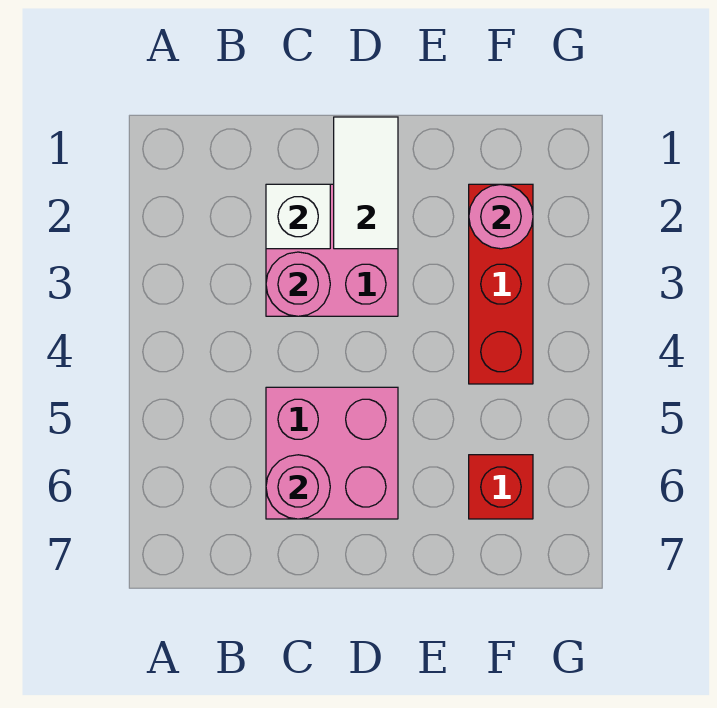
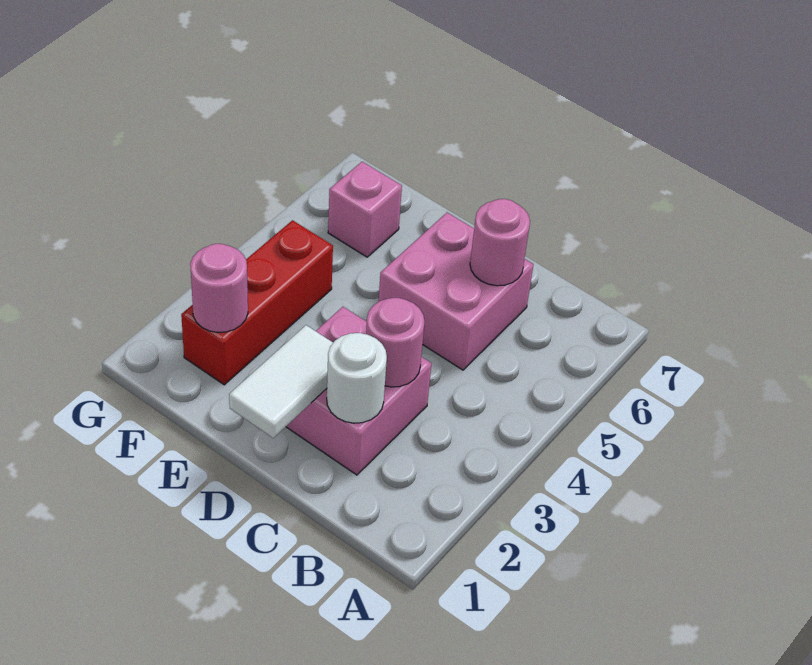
white 1x1 brick [266,184,330,249] -> white 1x1 round brick [327,333,387,423]
red 1x1 brick [469,455,533,519] -> pink 1x1 brick [328,162,402,257]

